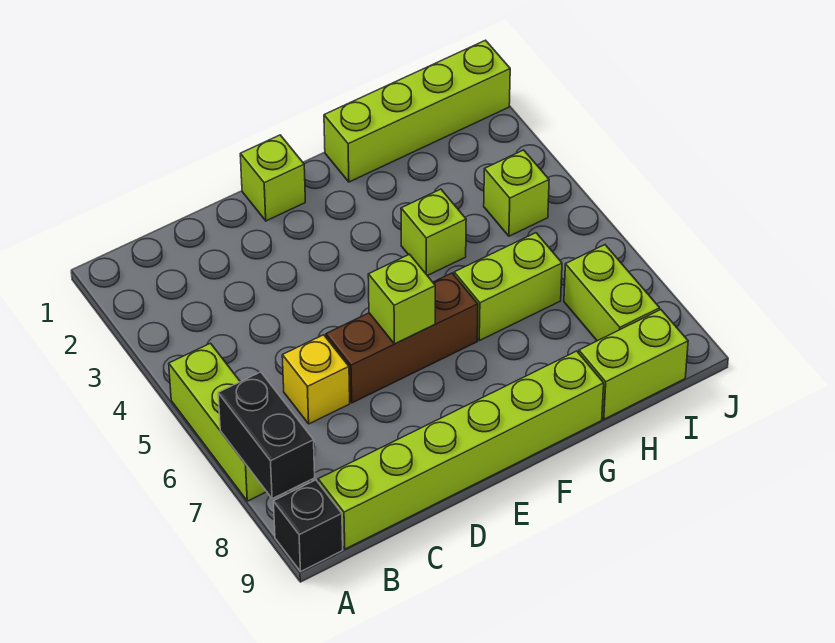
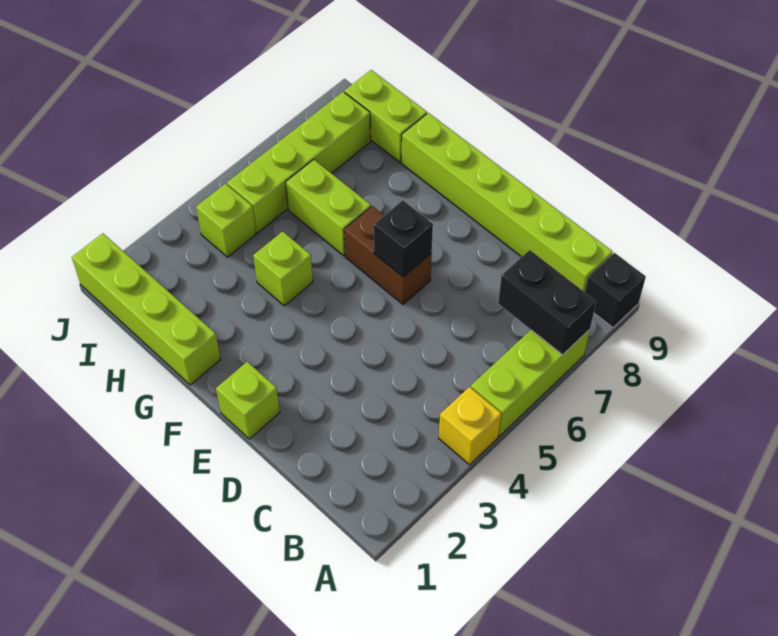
black 1x2 brick [218,372,315,499] -> black 1x2 brick turned to [498,250,596,355]
yellow 1x1 brick [282,335,350,424] -> yellow 1x1 brick moved to [439,387,501,465]
brown 1x3 brick [326,273,478,403] -> brown 1x2 brick [344,206,432,304]
lime 1x1 brick [368,254,435,344] -> black 1x1 brick [374,200,433,277]
lime 1x2 brick [564,245,660,341] -> lime 1x4 brick [227,92,371,233]

